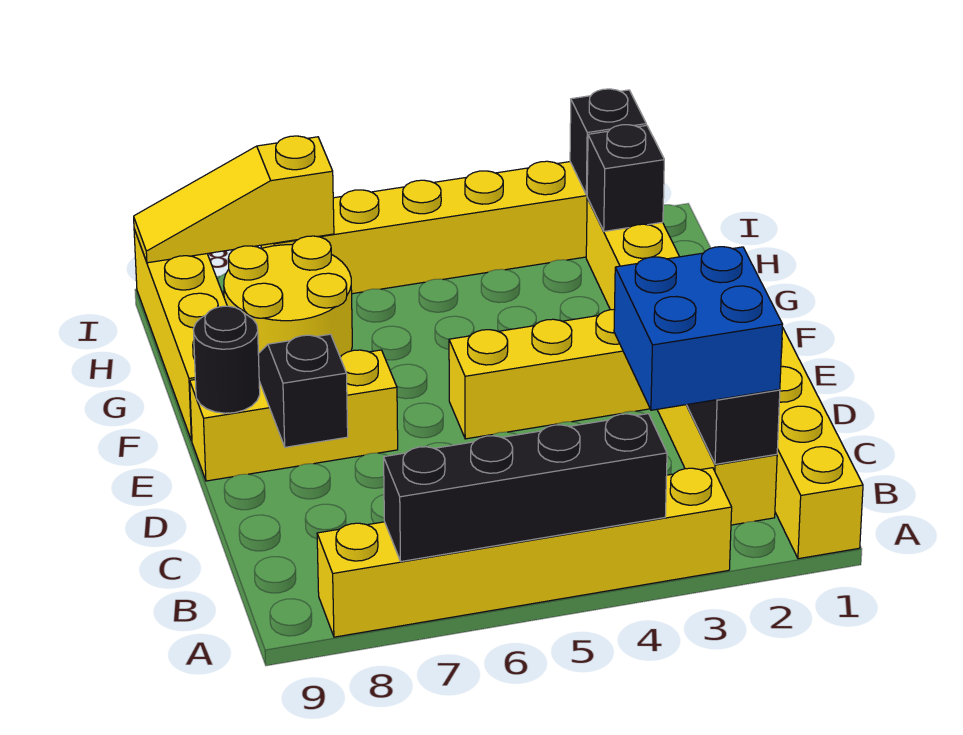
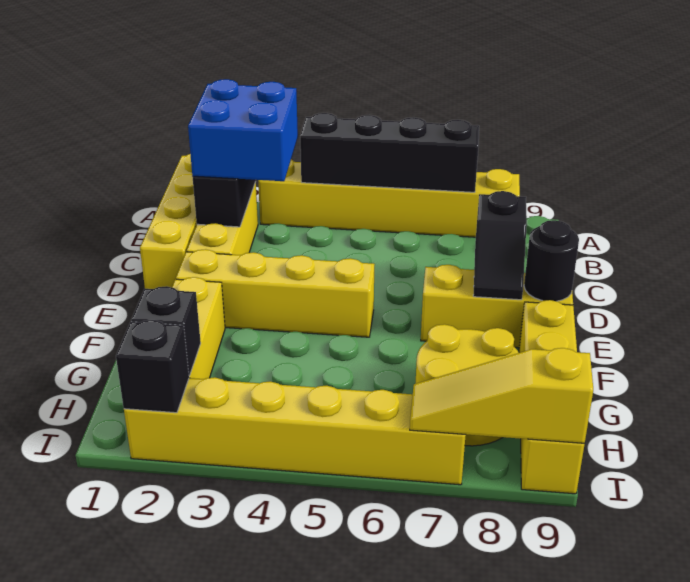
yellow 1x3 slope [134,136,334,263] -> yellow 1x3 slope turned to [410,348,593,443]

